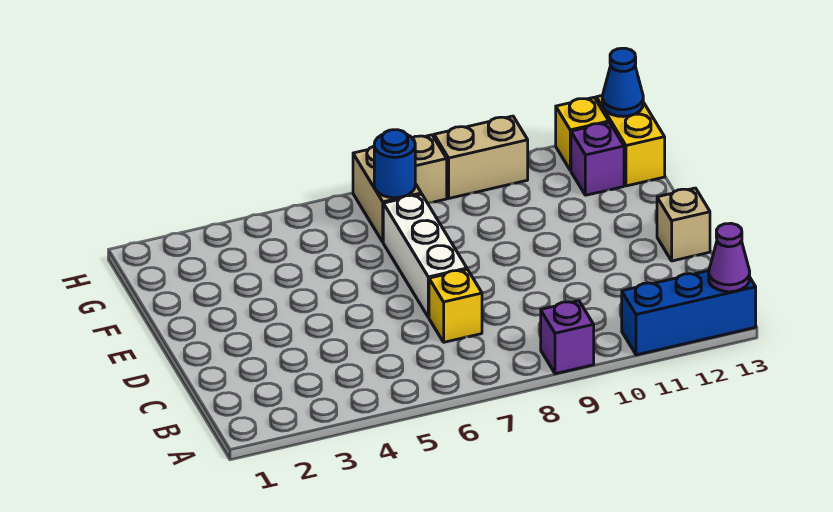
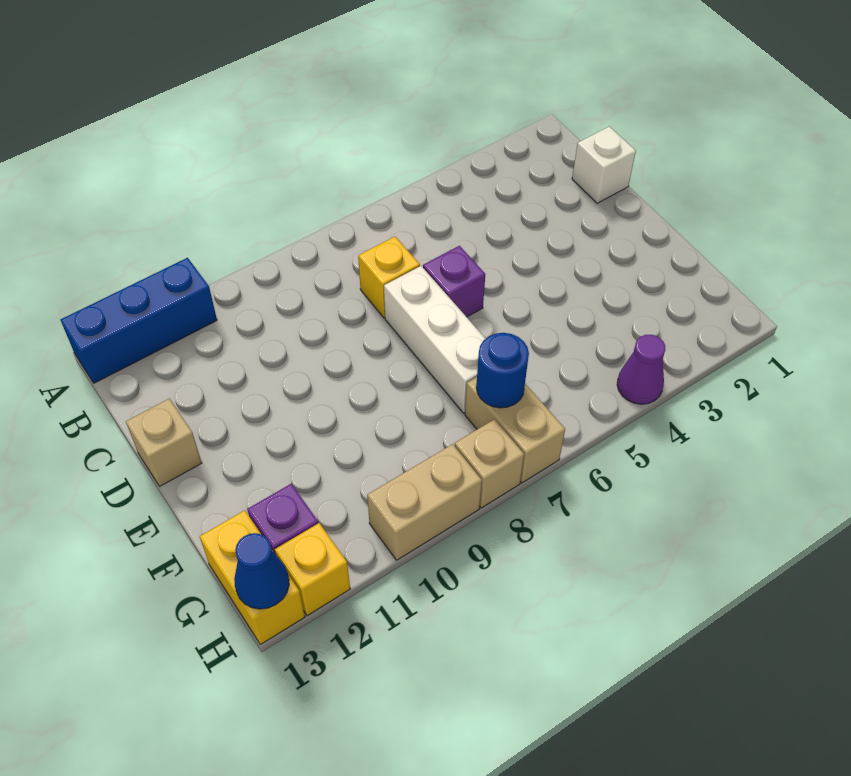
purple 1x1 brick [541,301,594,374] -> purple 1x1 brick moved to [423,246,485,317]
purple 1x1 cone [709,223,750,292] -> purple 1x1 cone moved to [617,335,665,404]
none -> white 1x1 brick [572,127,636,203]

